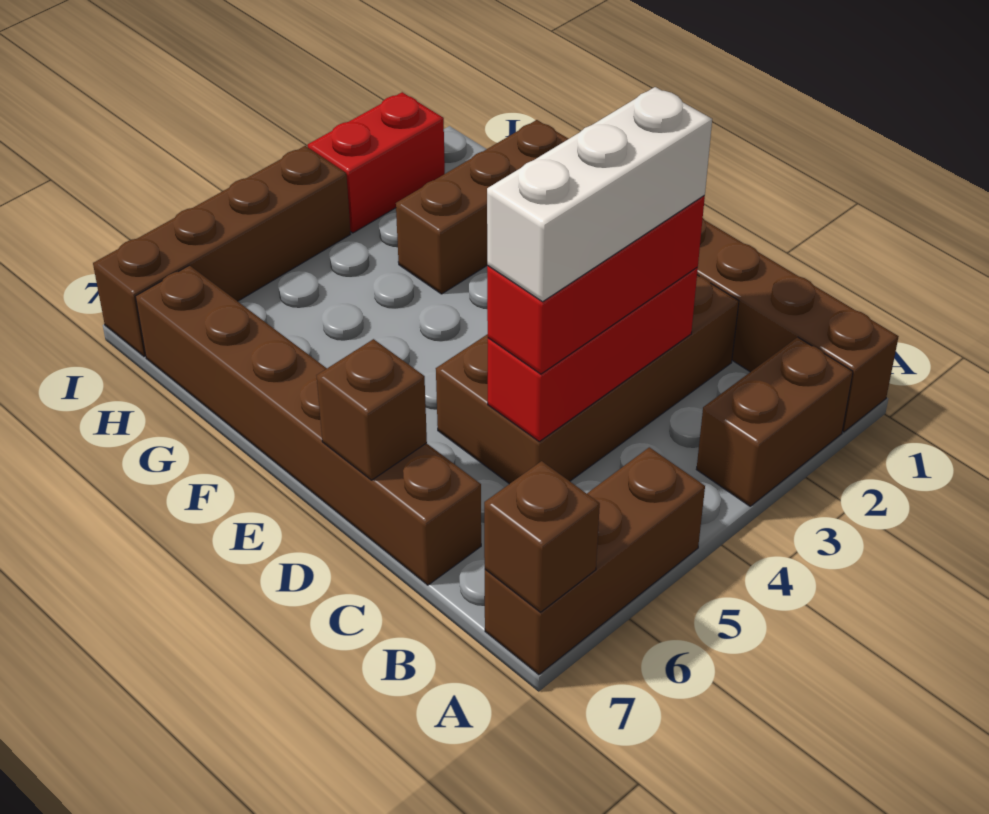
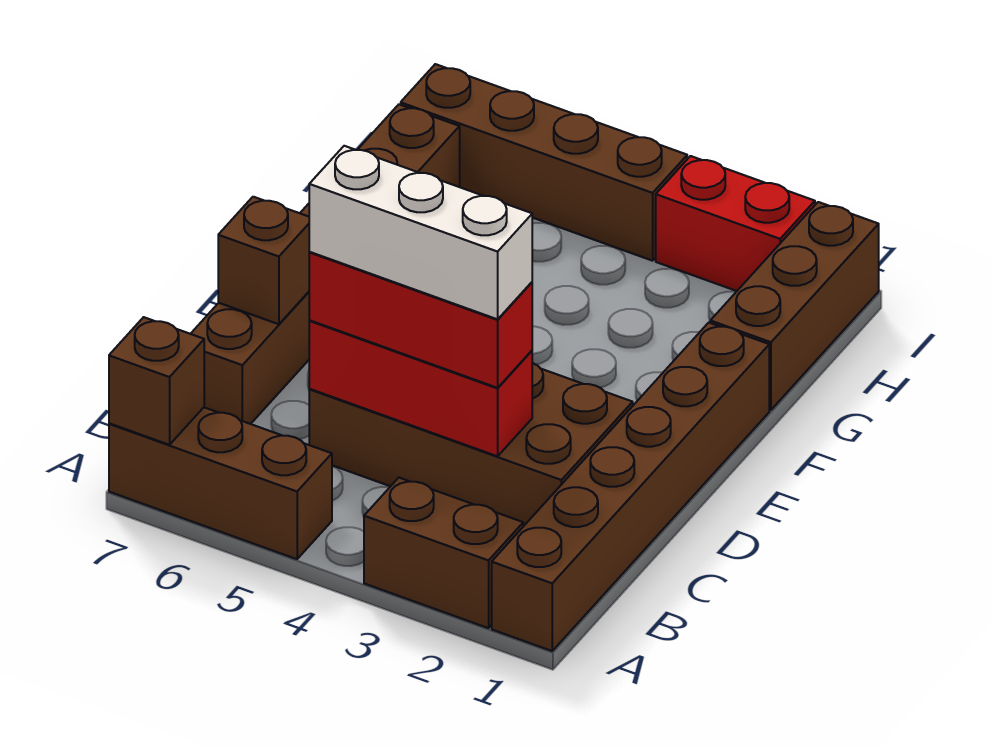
brown 1x3 brick [396,120,568,294] -> brown 1x3 brick turned to [710,202,879,410]

